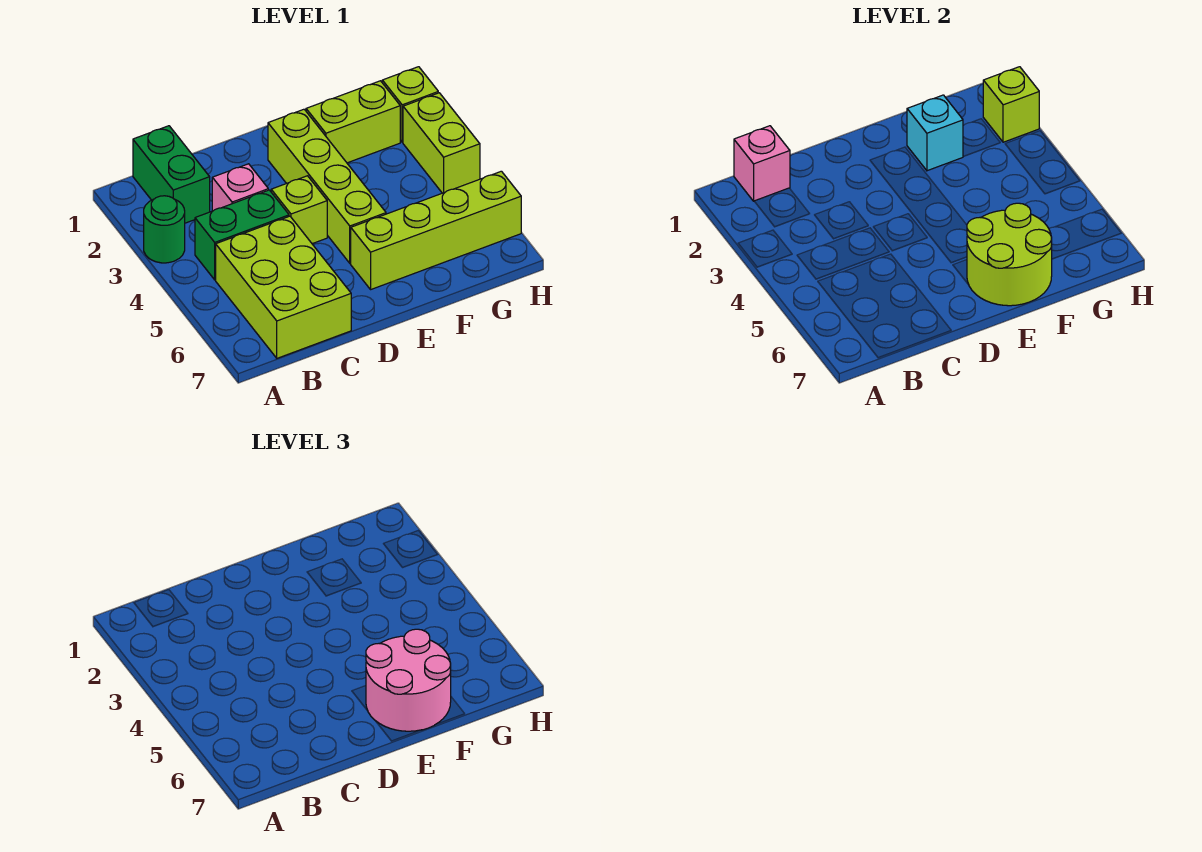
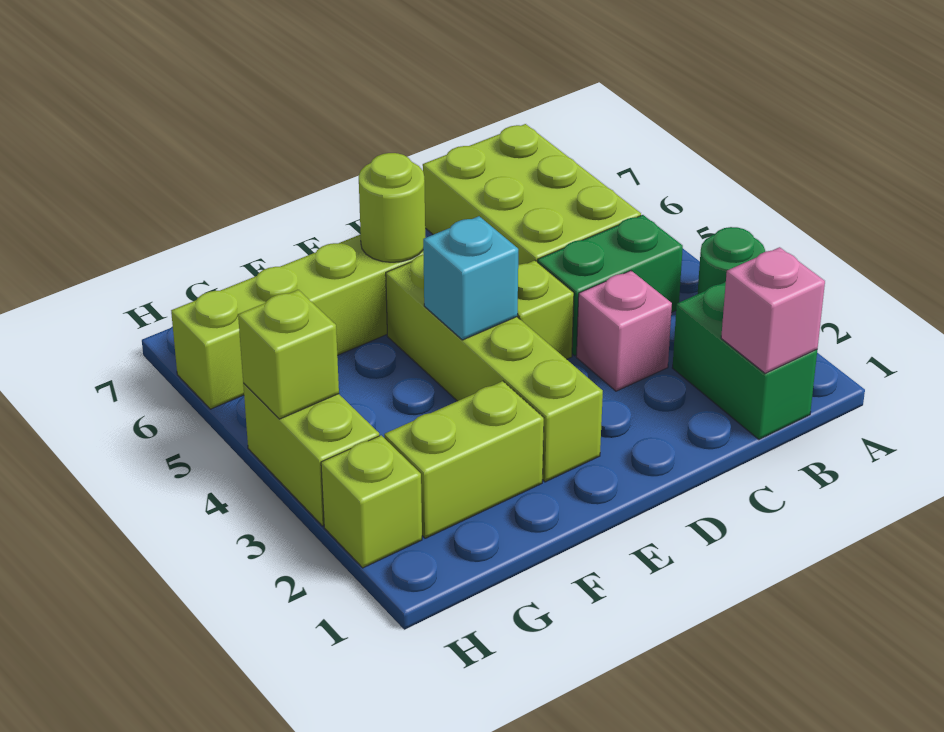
lime 2x2 round brick [967,203,1052,306] -> lime 1x1 round brick [359,153,425,262]
pink 2x2 round brick [366,629,451,731] -> none
cyan 1x1 brick [907,95,963,171] -> cyan 1x1 brick moved to [423,216,518,340]
lime 1x1 brick [983,67,1039,142] -> lime 1x1 brick moved to [238,290,339,419]

